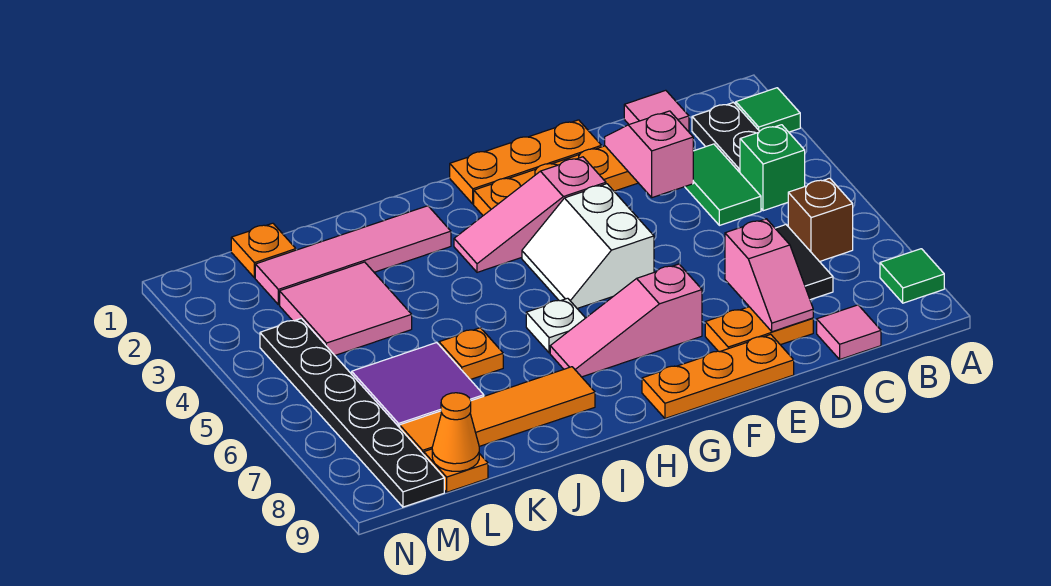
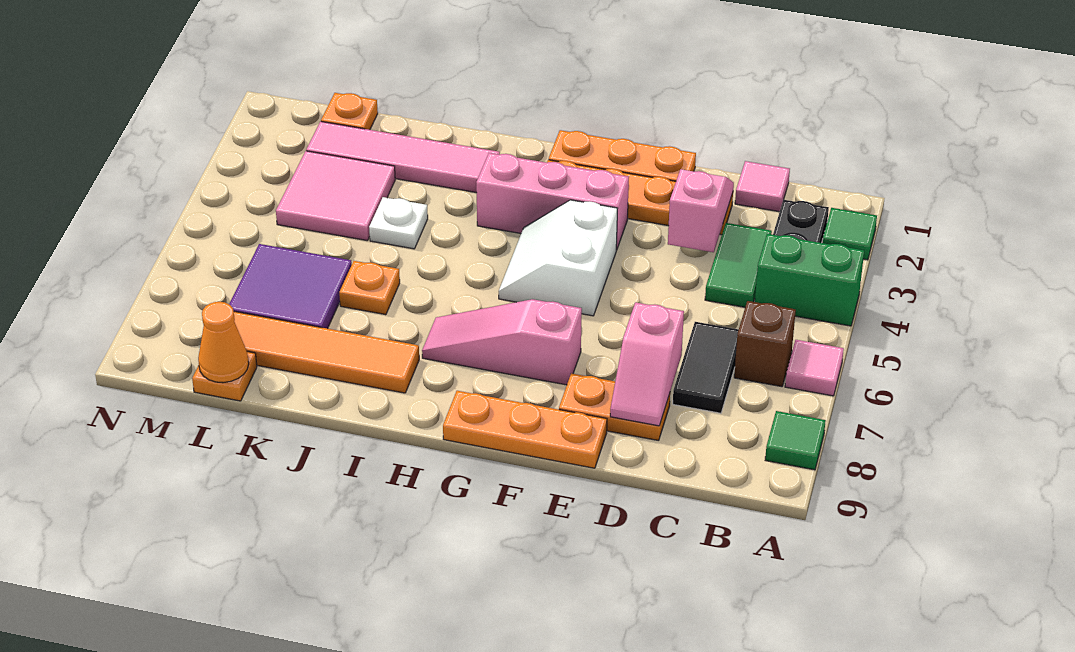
green 1x1 brick [740,125,805,211] -> green 1x2 brick [755,234,864,326]
pink 1x1 tile [817,305,881,359] -> pink 1x1 tile moved to [785,340,844,396]
pink 1x3 slope [454,157,606,272] -> pink 1x3 brick [476,153,629,250]
white 1x1 plate [526,298,585,353] -> white 1x1 plate moved to [369,197,428,249]
black 1x6 plate [260,318,444,507] -> none

